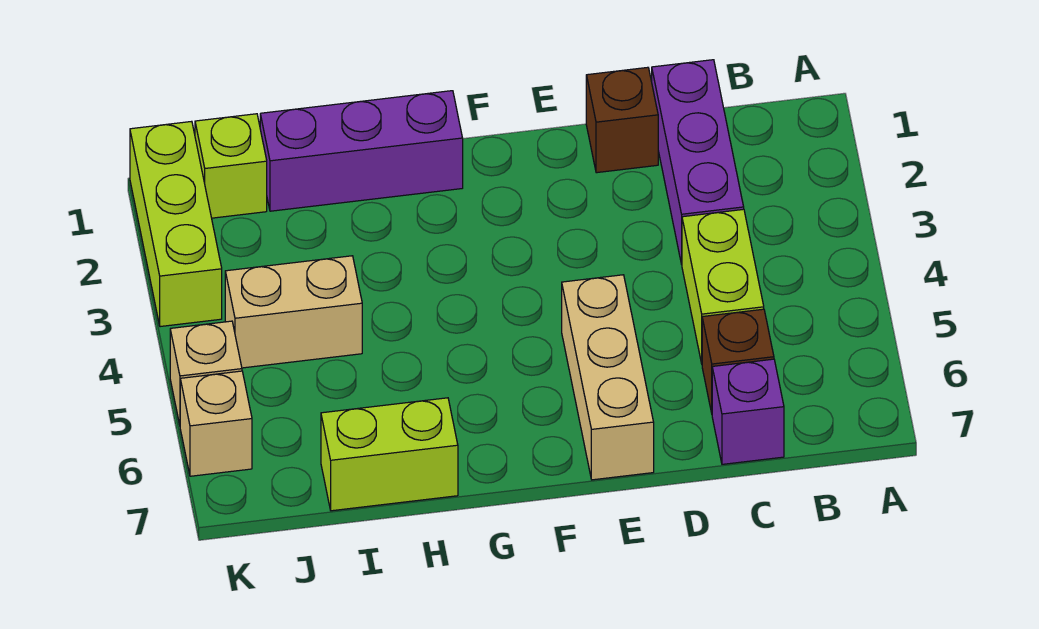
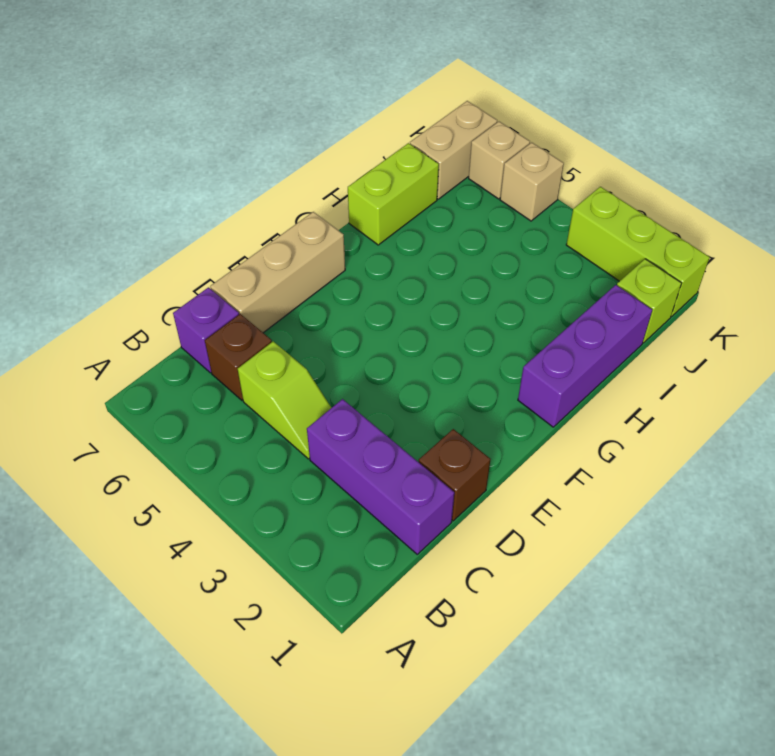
lime 1x2 brick [682,209,764,363] -> lime 1x2 slope [238,341,331,459]
tan 1x3 brick [562,275,654,480] -> tan 1x3 brick turned to [210,212,345,333]
tan 1x2 brick [225,256,362,368] -> tan 1x2 brick moved to [410,101,497,199]

